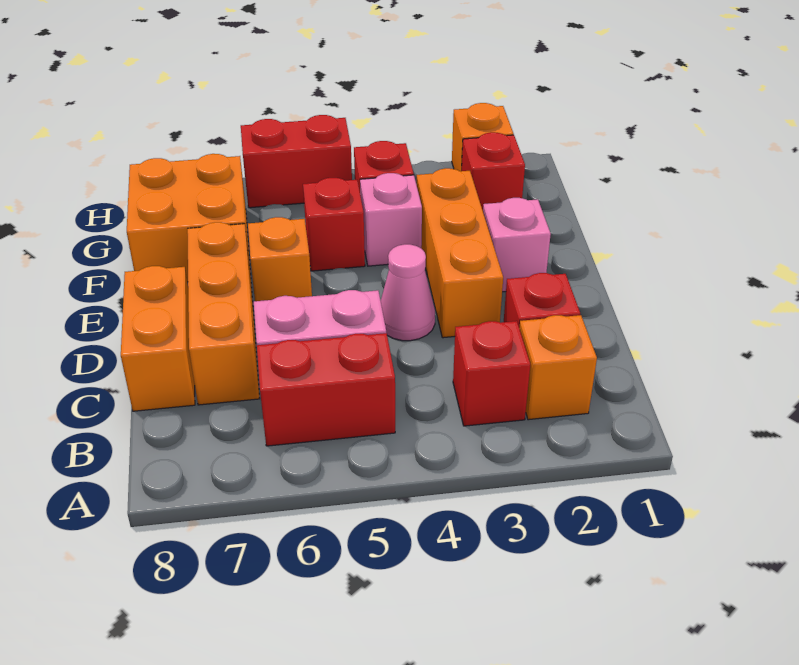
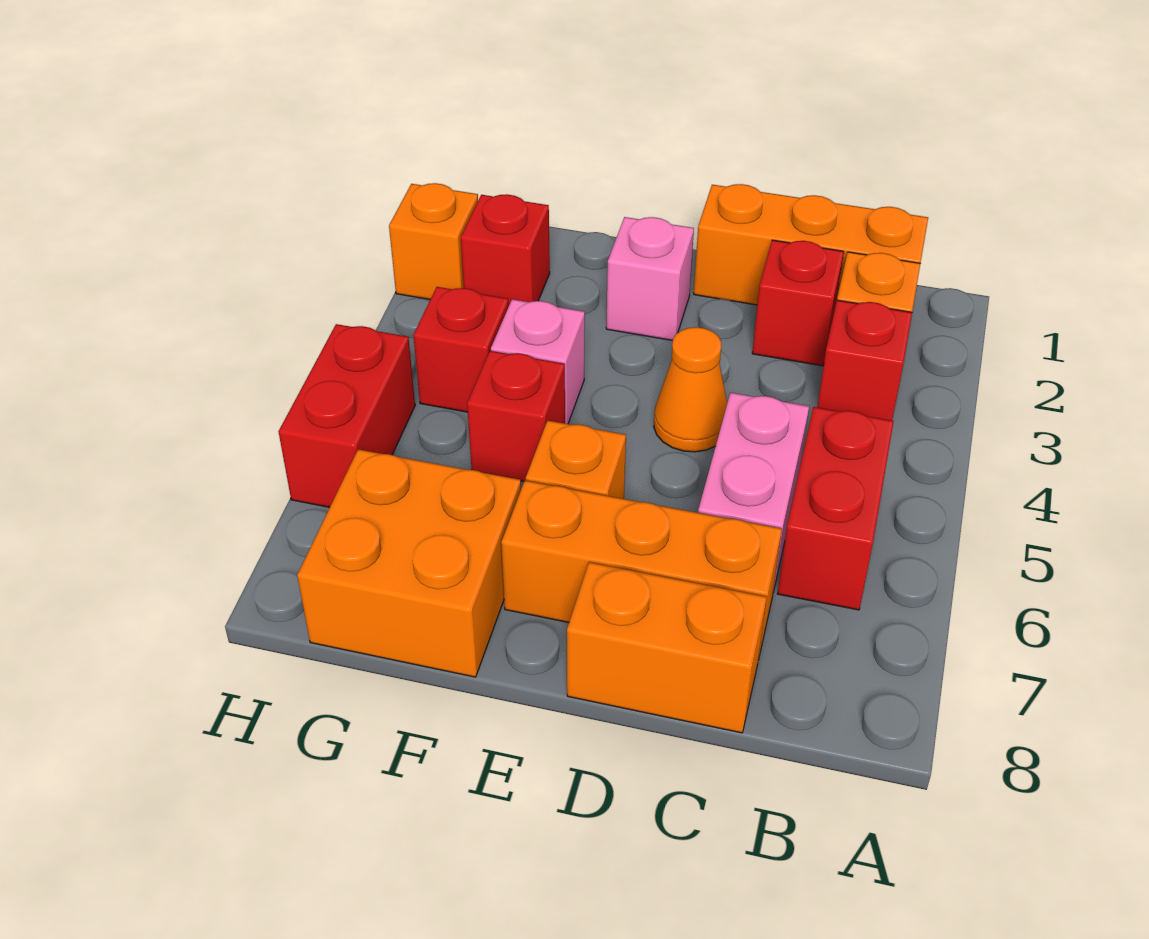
orange 1x3 brick [417,168,503,338] -> orange 1x3 brick moved to [694,184,928,305]
pink 1x1 cone [381,244,435,341] -> orange 1x1 cone [654,327,727,452]

